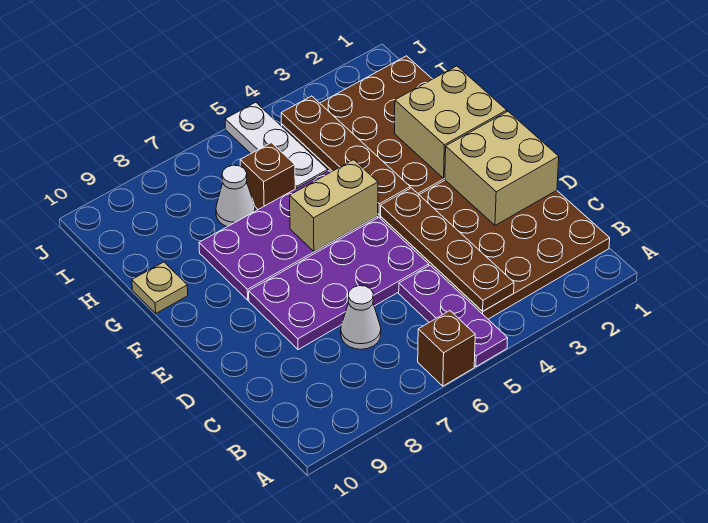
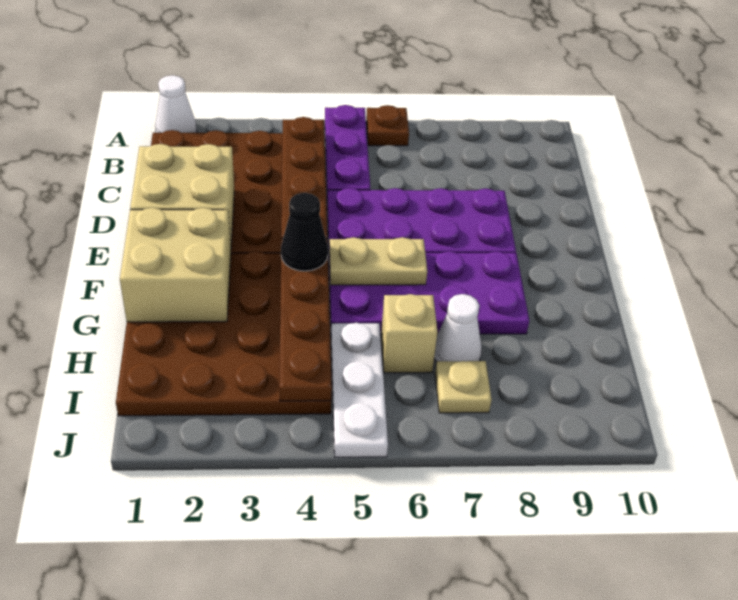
brown 1x1 brick [418,311,475,386] -> brown 1x1 plate [366,105,409,146]
white 1x1 cone [341,286,381,349] -> white 1x1 cone moved to [155,75,197,133]
none -> black 1x1 cone [281,193,328,271]
tan 1x2 brick [290,160,378,252] -> tan 1x2 plate [329,237,427,285]
tan 1x1 plate [132,262,188,313] -> tan 1x1 plate moved to [435,361,491,413]
brown 1x1 brick [240,143,295,210] -> tan 1x1 brick [381,294,437,373]

